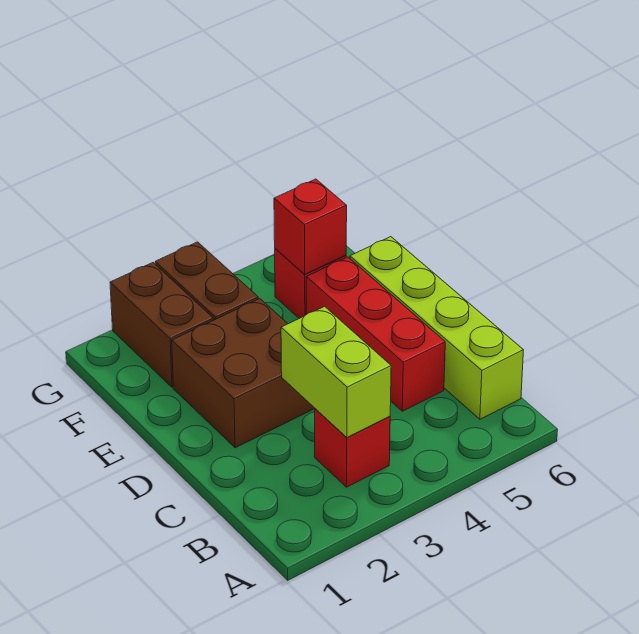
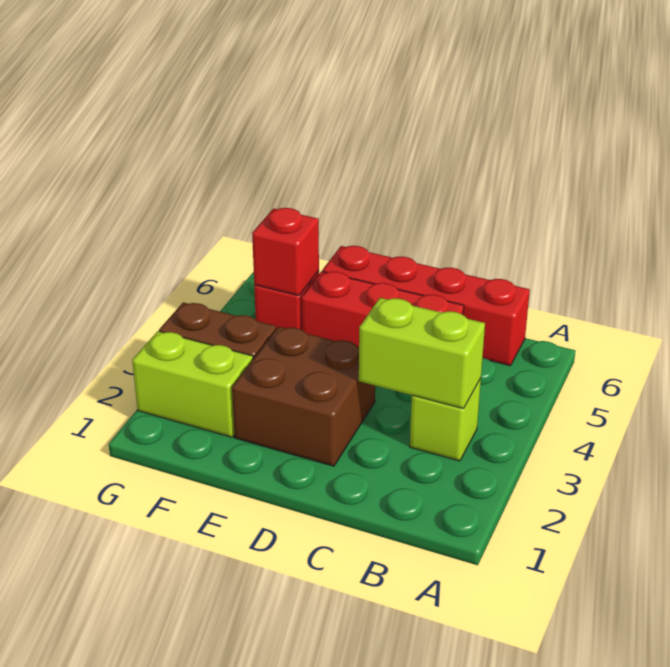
red 1x1 brick [315,409,390,487] -> lime 1x1 brick [410,378,481,461]
lime 1x4 brick [350,237,523,419] -> red 1x4 brick [322,246,530,366]
brown 1x2 brick [110,263,214,387] -> lime 1x2 brick [132,331,253,437]

